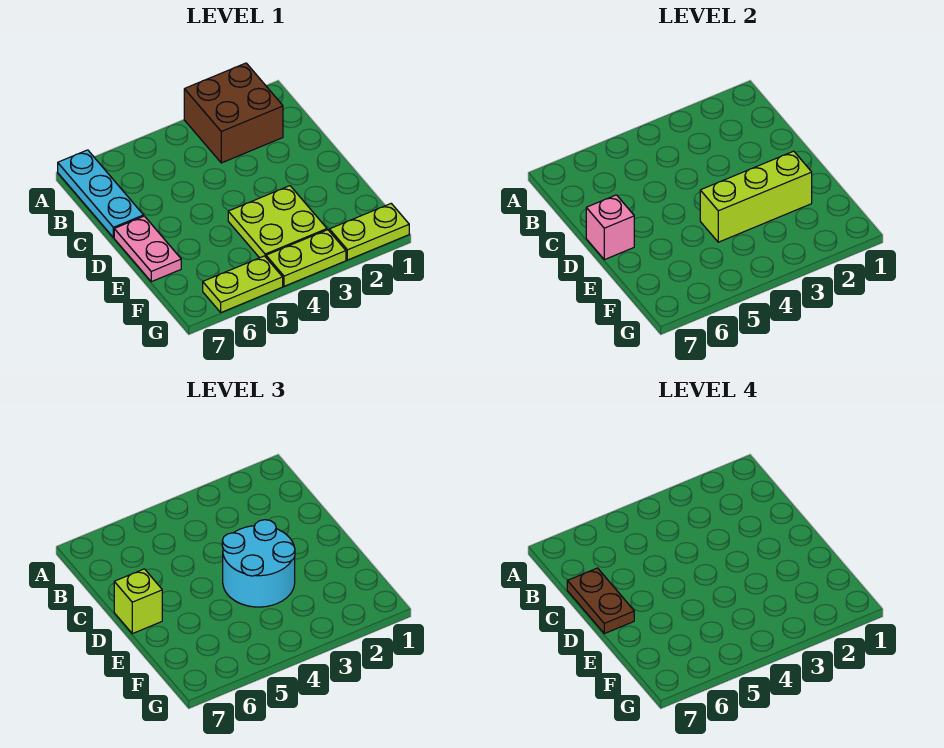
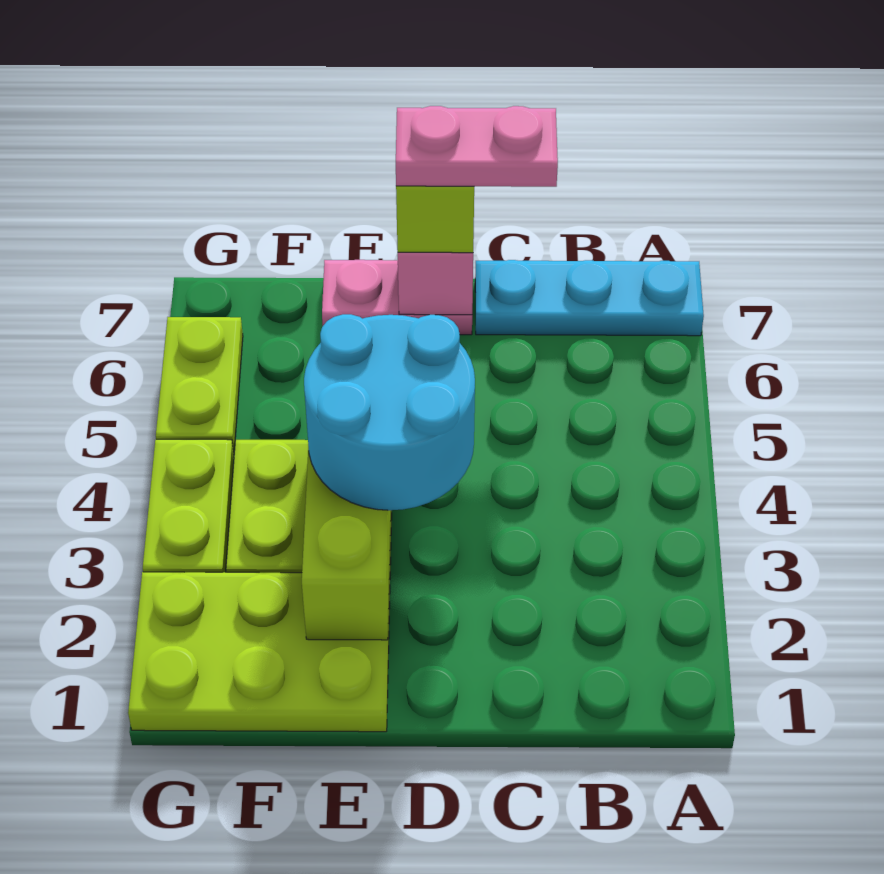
brown 2x2 brick [184,63,283,163] -> none
brown 1x2 plate [567,568,634,634] -> pink 1x2 plate [396,106,558,187]
lime 1x2 plate [329,204,409,260] -> lime 2x3 plate [128,572,390,732]

